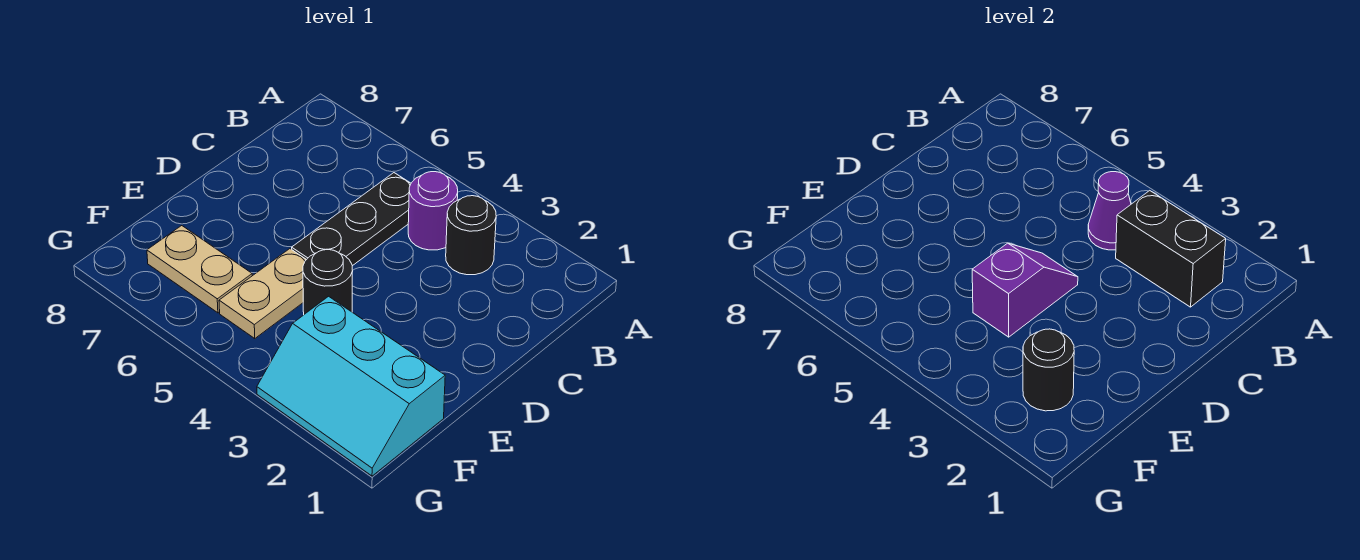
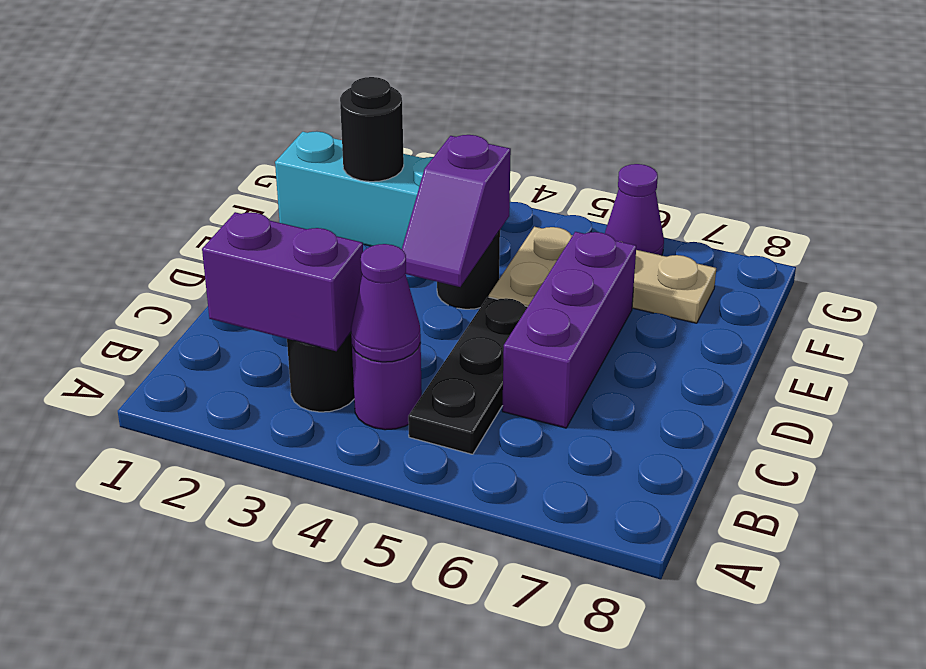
black 1x2 brick [1116,191,1226,307] -> purple 1x2 brick [202,212,363,351]
none -> purple 1x3 brick [502,232,636,428]
none -> purple 1x1 cone [605,164,664,255]

